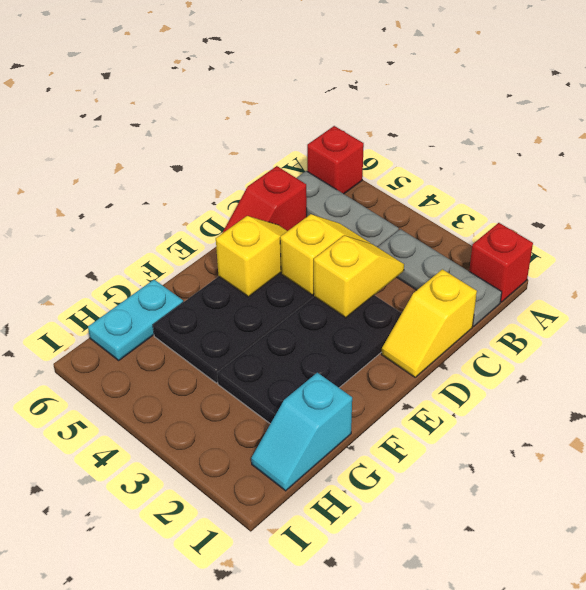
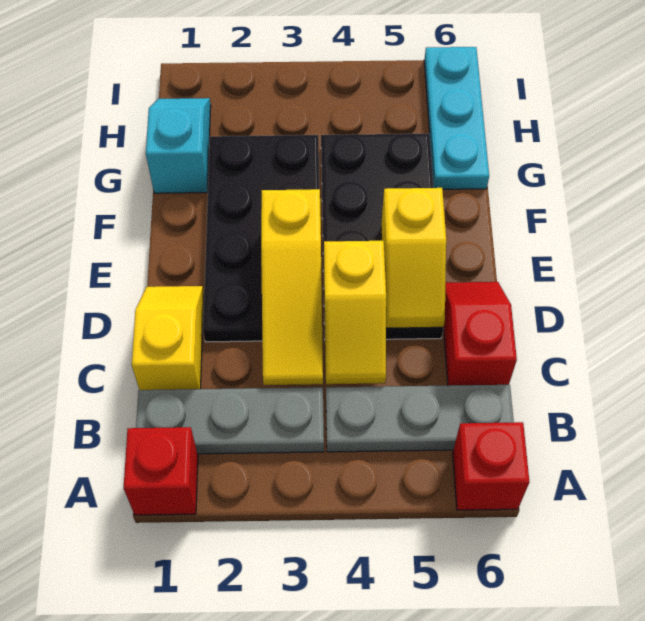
yellow 1x2 slope [314,236,404,318] -> yellow 1x3 slope [261,189,323,385]
cyan 1x2 plate [88,280,183,360] -> cyan 1x3 plate [424,47,489,189]

